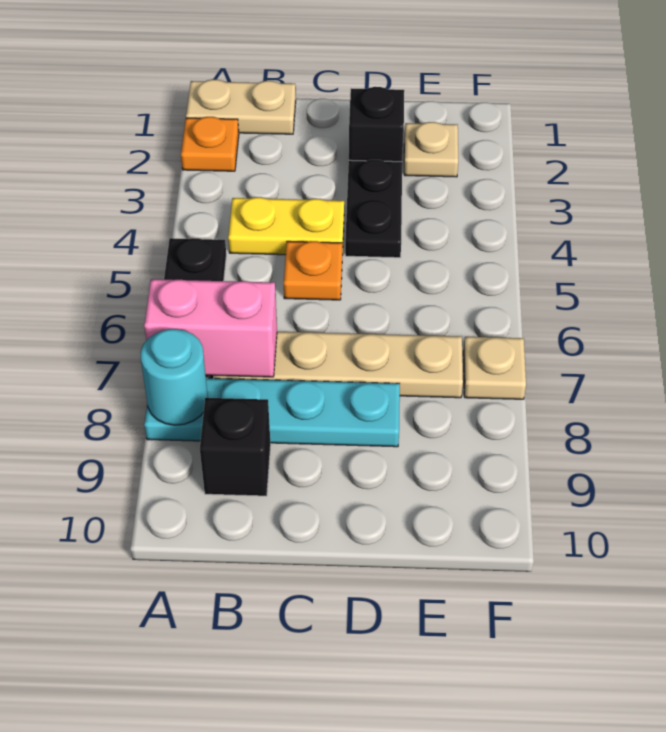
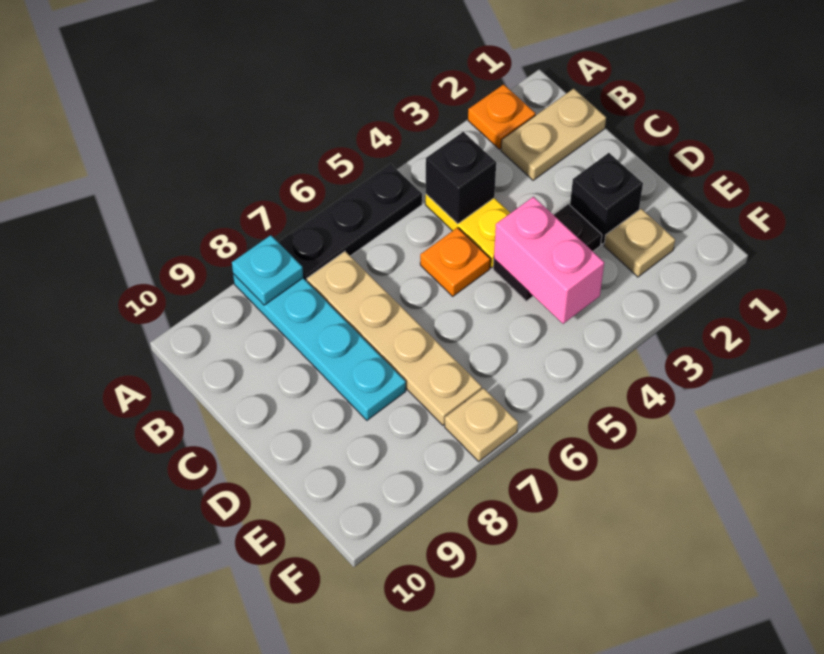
tan 1x2 plate [186,79,296,134] -> tan 1x2 plate turned to [501,89,606,180]
pink 1x2 brick [144,279,277,377] -> pink 1x2 brick moved to [494,197,604,324]
cyan 1x1 round brick [140,329,208,425] -> cyan 1x1 plate [232,235,303,305]
black 1x1 brick [200,398,271,496] -> black 1x1 brick moved to [426,132,496,224]

